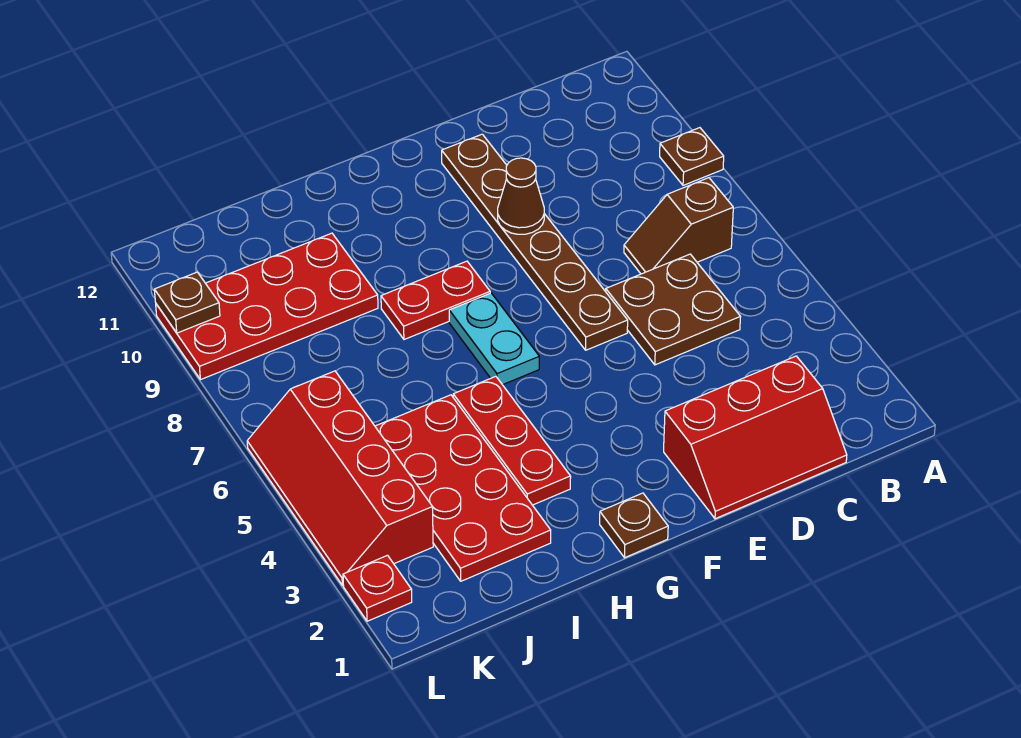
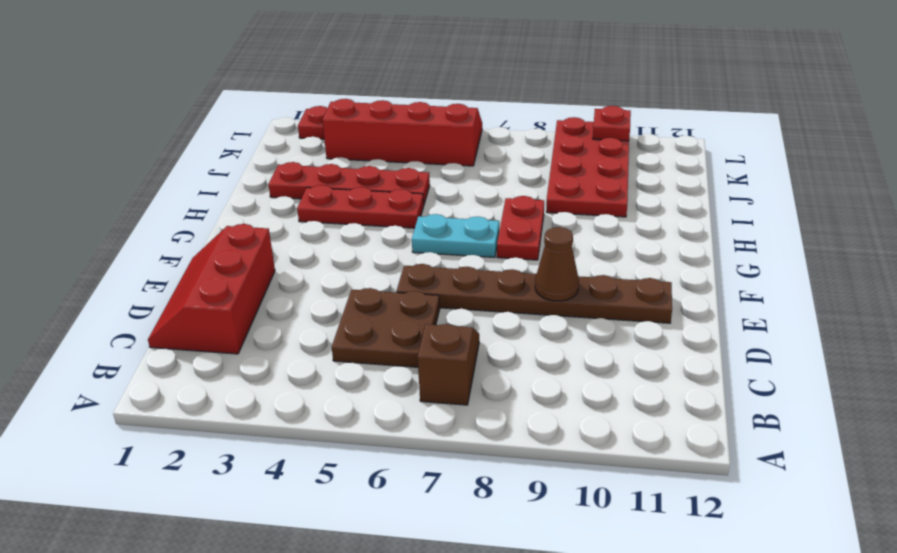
brown 1x1 plate [660,128,724,185] -> none
brown 1x1 plate [600,493,668,558] -> none
red 2x4 plate [375,395,551,581] -> red 1x4 plate [268,162,430,205]
brown 1x1 plate [154,272,220,333] -> red 1x1 plate [593,106,631,141]

